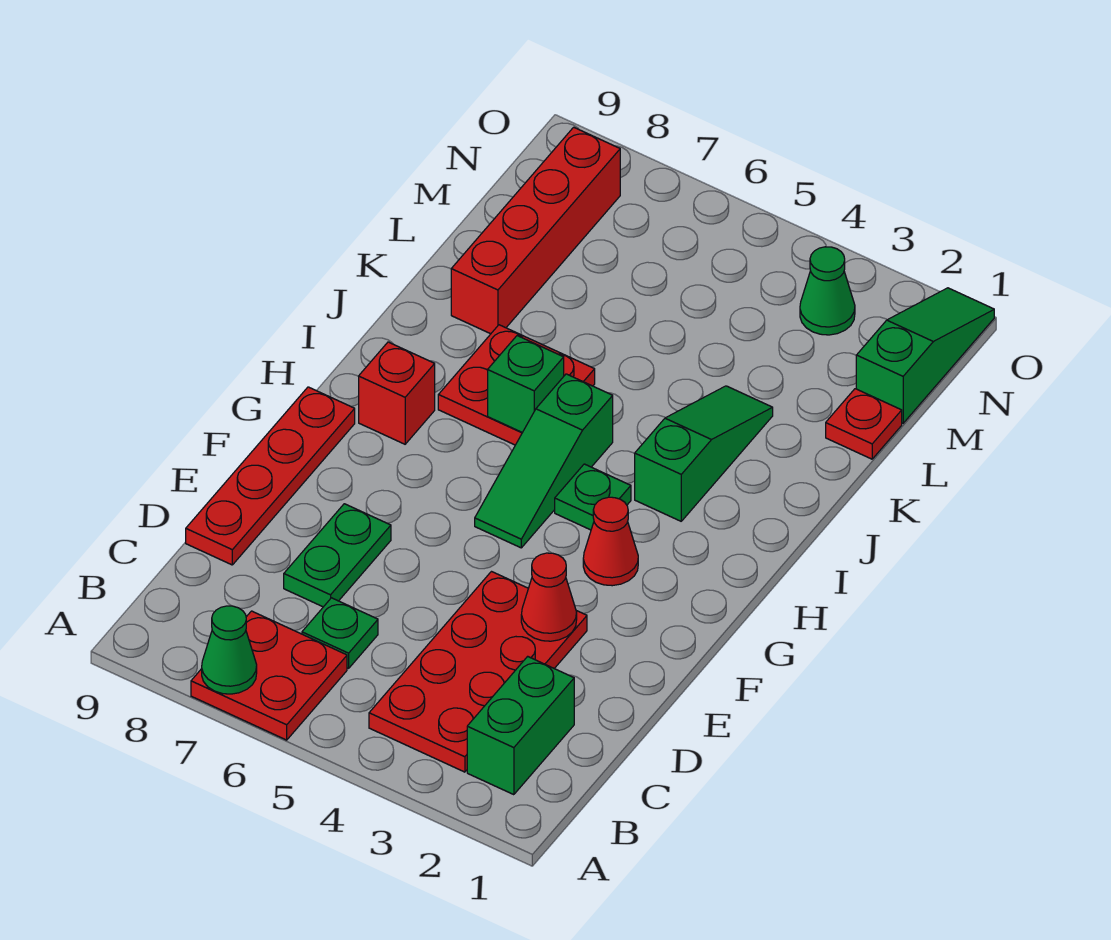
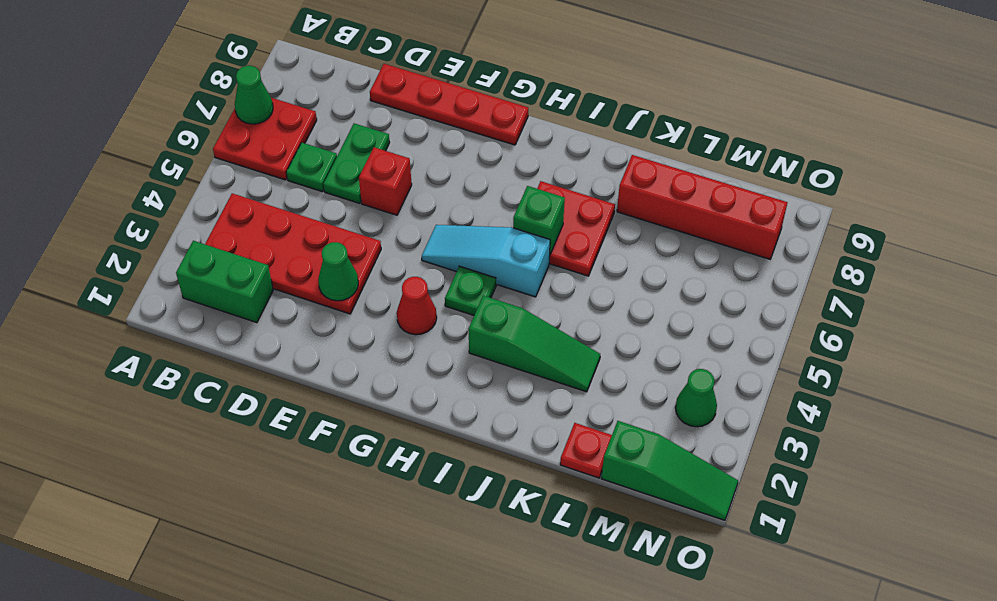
green 1x2 plate [284,504,391,607] -> green 1x2 plate turned to [323,123,390,203]
red 1x1 cone [521,553,577,641] -> green 1x1 cone [318,242,358,301]
green 1x3 slope [475,374,613,548] -> cyan 1x3 slope [422,225,550,297]
red 1x1 brick [359,342,435,444] -> red 1x1 brick moved to [359,147,412,215]

